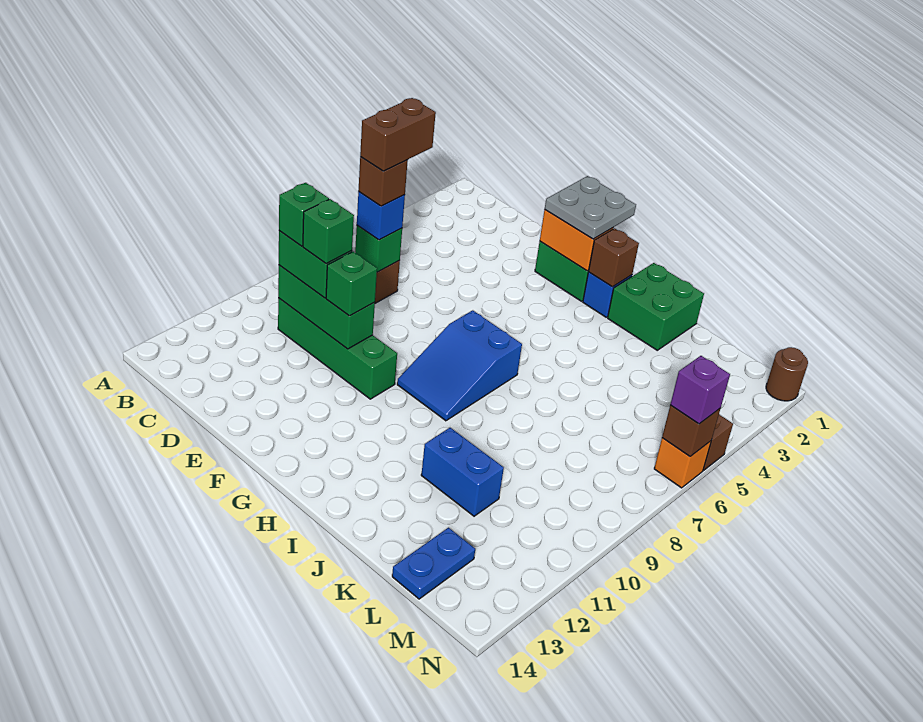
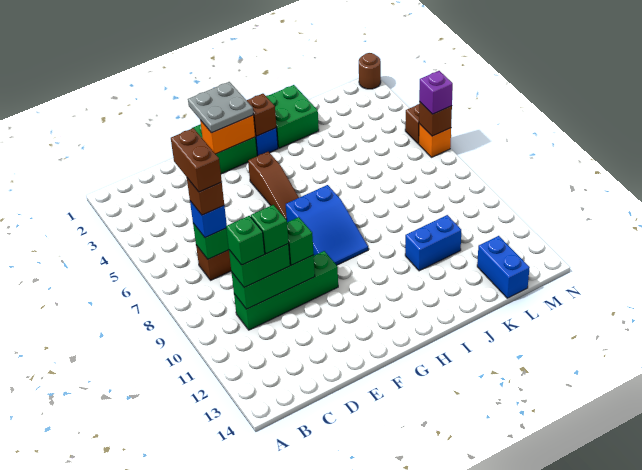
none -> brown 1x3 slope [248,152,299,220]
blue 1x2 plate [392,528,475,599] -> blue 1x2 brick [477,236,530,298]

